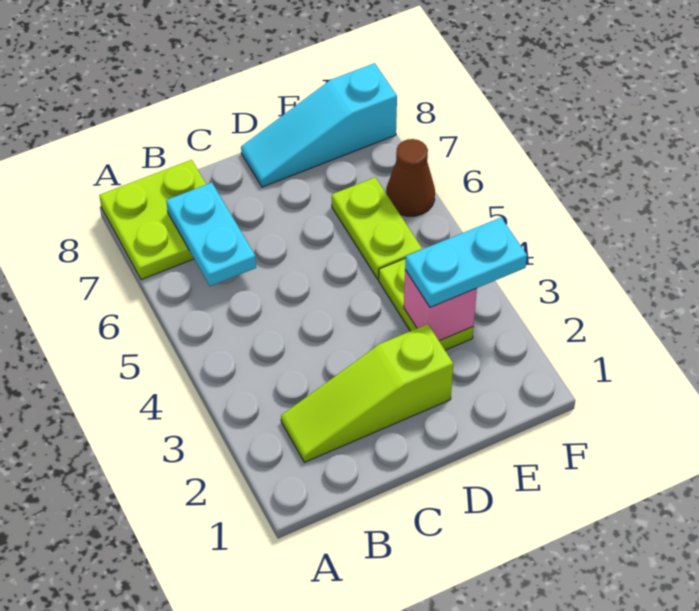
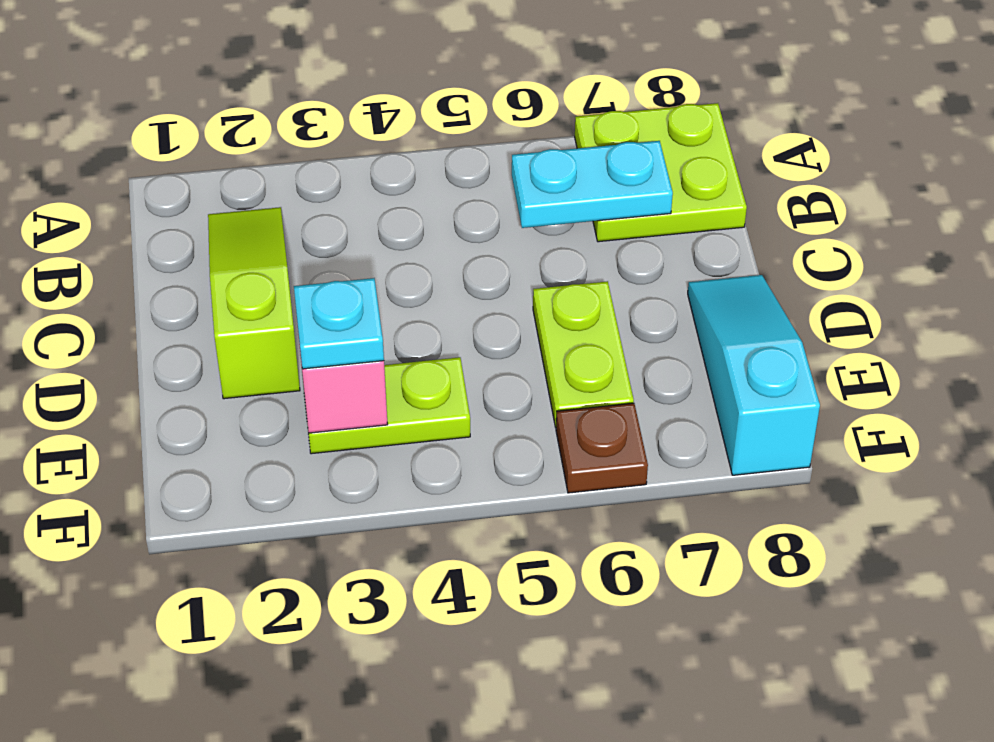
cyan 1x2 plate [405,218,527,307] -> cyan 1x1 plate [294,278,384,369]
lime 1x2 plate [332,177,422,279] -> lime 1x2 plate turned to [533,281,634,428]
brown 1x1 cone [386,139,435,216] -> brown 1x1 plate [556,403,648,493]

